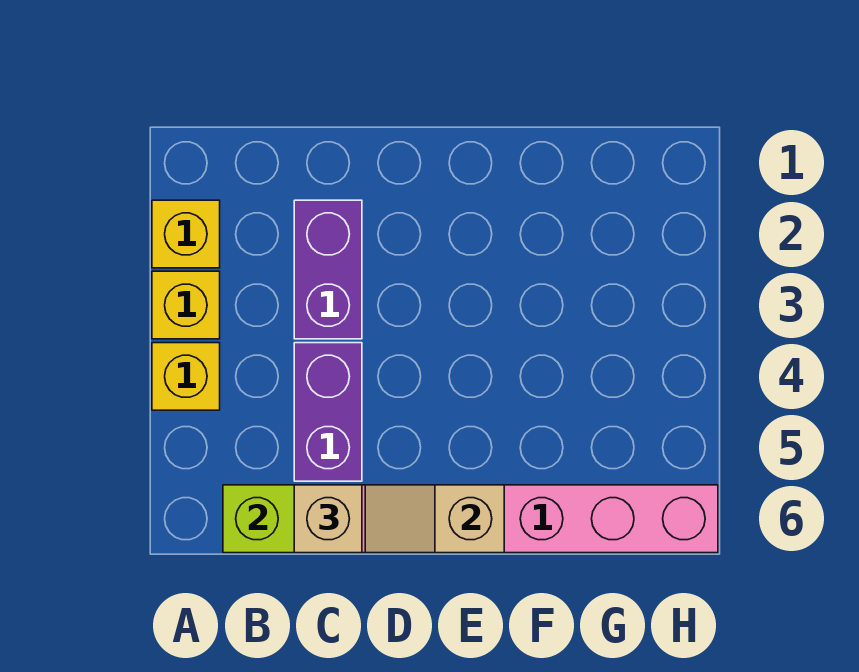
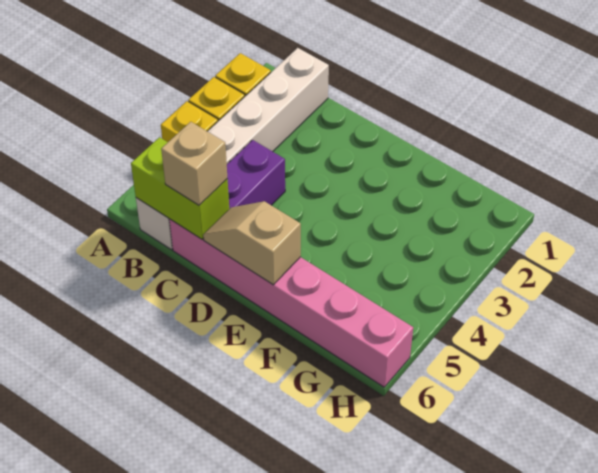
none -> white 1x6 brick [136,48,329,250]
purple 1x2 brick [294,200,362,339] -> none

